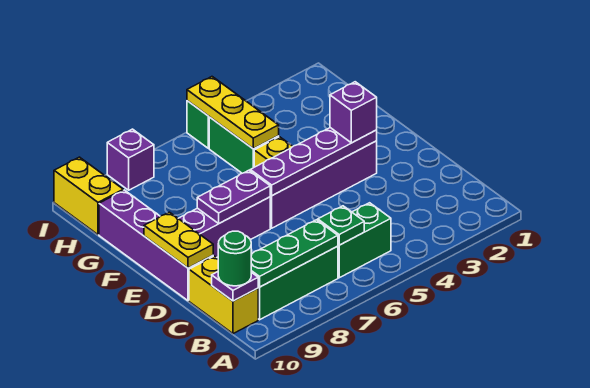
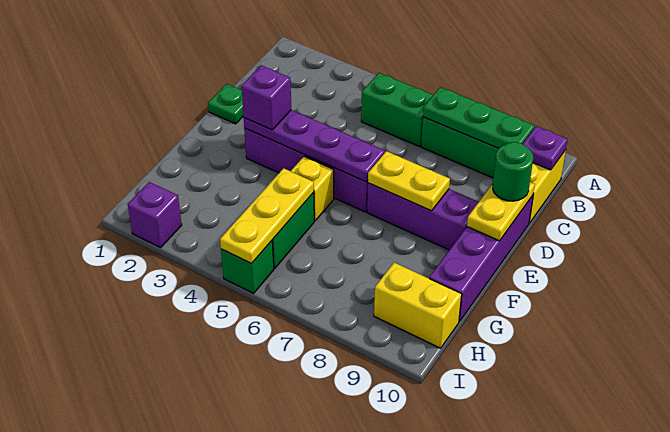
green 1x1 plate [318,206,364,245] -> green 1x1 plate moved to [208,84,243,124]
green 1x1 round brick [218,231,251,286] -> green 1x1 round brick moved to [493,142,533,201]
purple 1x2 plate [197,170,270,223] -> yellow 1x2 plate [368,151,450,211]
yellow 1x2 brick [54,157,123,235] -> yellow 1x2 brick turned to [374,263,462,348]
purple 1x1 brick [107,129,154,190] -> purple 1x1 brick moved to [128,182,182,248]

